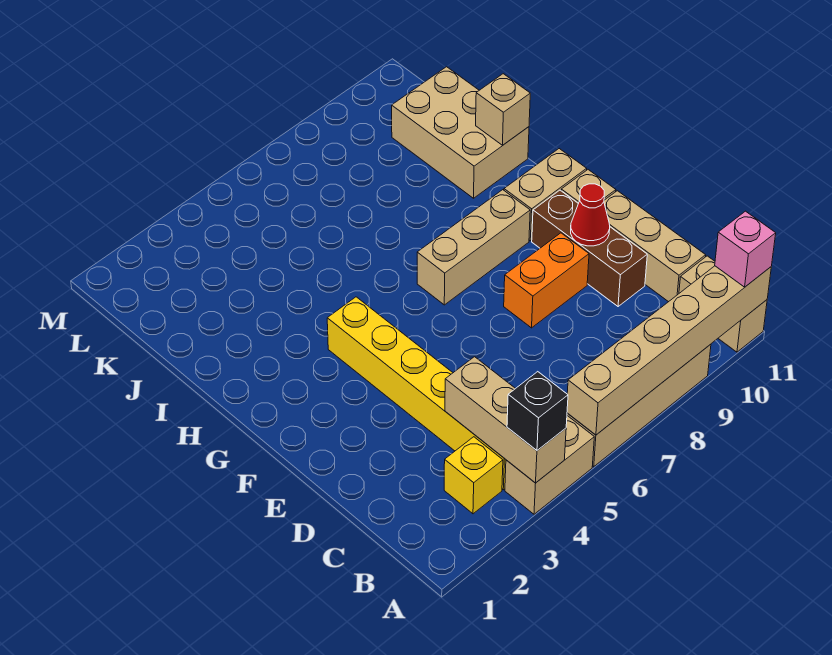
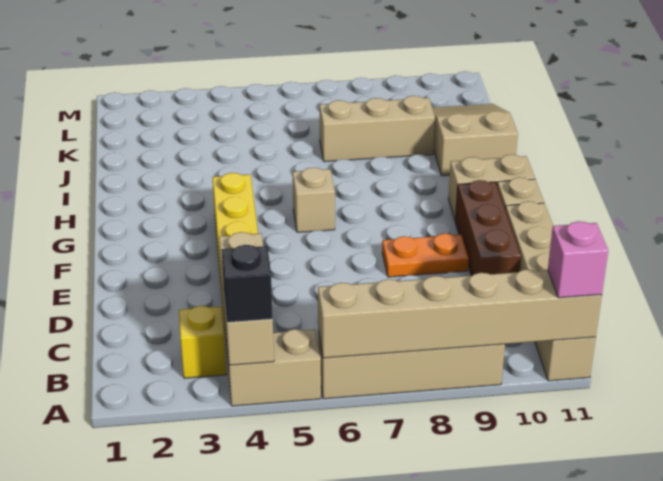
orange 1x2 brick [504,233,589,328] -> orange 1x2 plate [382,234,469,277]
red 1x1 cone [571,184,610,246] -> none
tan 1x3 brick [417,190,530,305] -> tan 1x3 brick moved to [320,96,435,162]
tan 2x3 brick [392,67,529,198] -> tan 2x3 slope [432,104,518,176]
tan 1x1 brick [476,74,530,145] -> tan 1x1 brick moved to [293,168,335,232]

